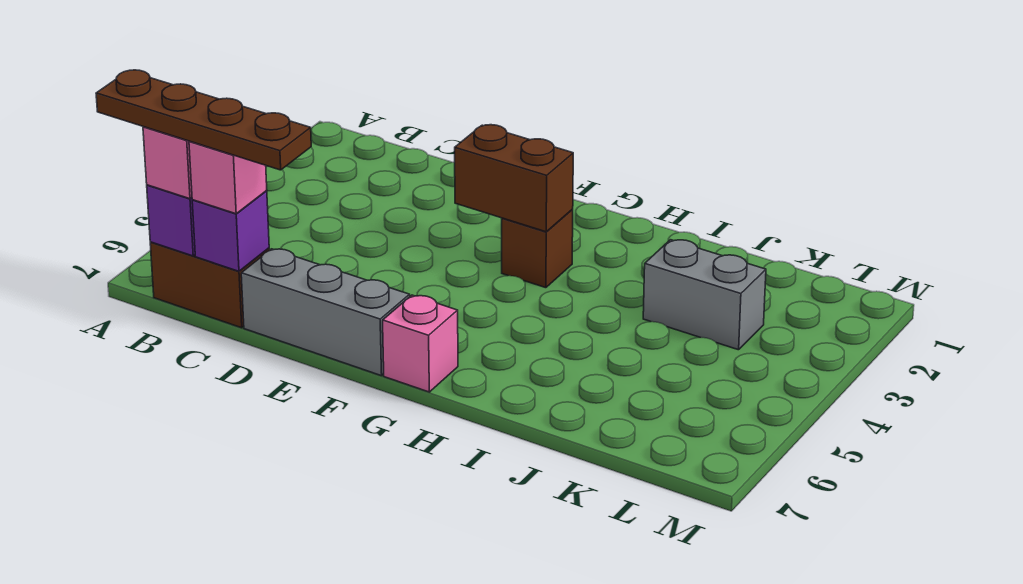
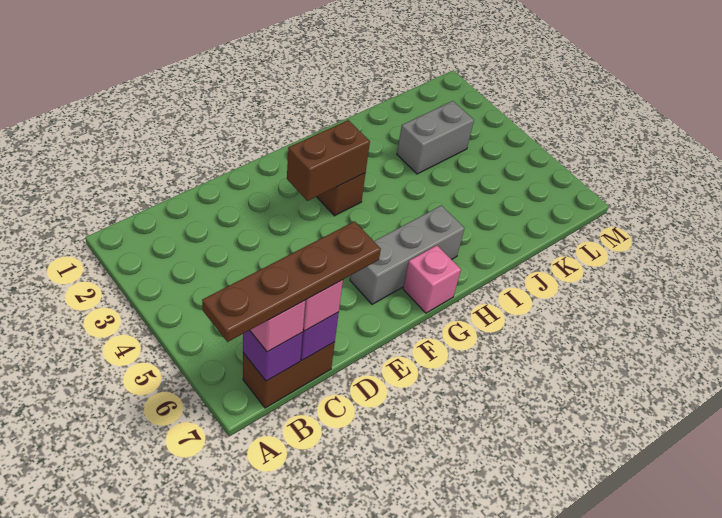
grey 1x3 brick [241,249,410,376] -> grey 1x3 brick moved to [350,206,465,304]

